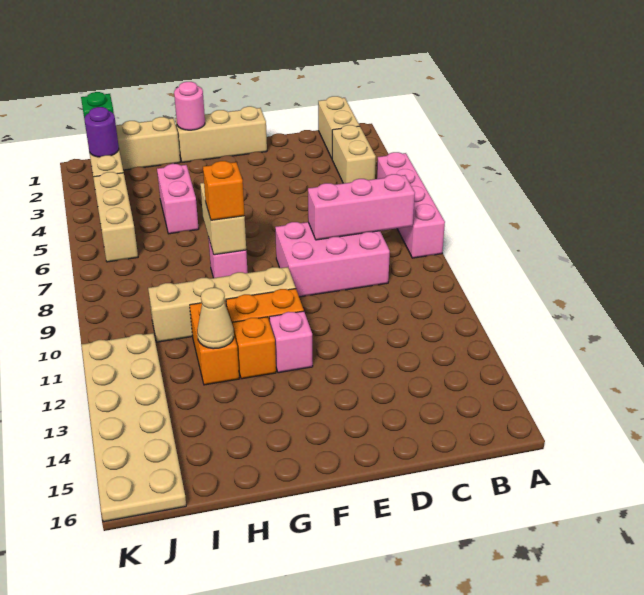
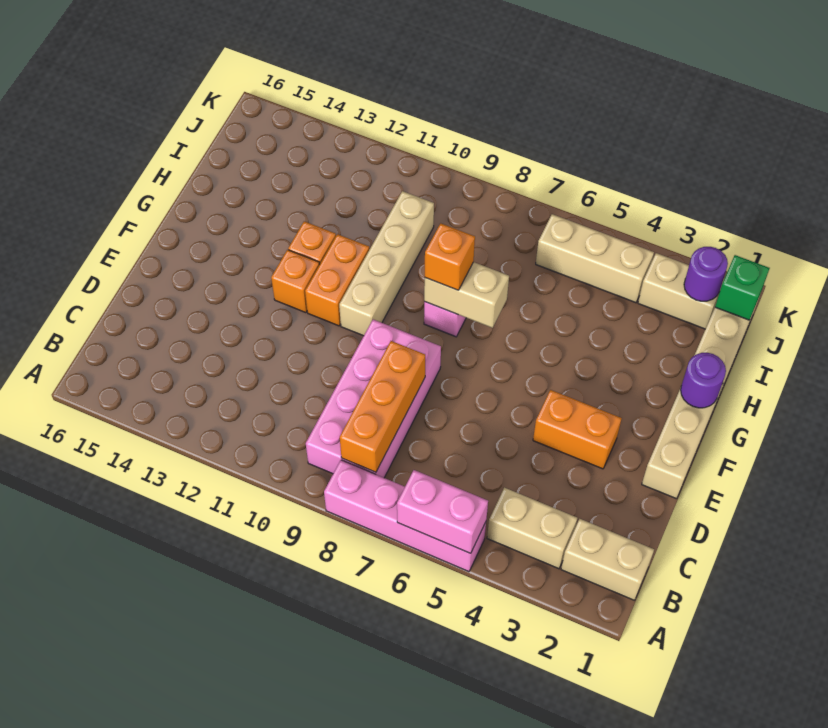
pink 1x3 brick [308,174,415,240] -> orange 1x3 brick [340,341,425,472]
pink 2x3 brick [275,222,390,297] -> pink 2x4 brick [306,319,441,478]
pink 1x1 brick [269,311,313,373] -> orange 1x1 brick [271,250,320,313]
pink 1x1 round brick [174,82,205,130] -> purple 1x1 round brick [681,353,726,408]
pink 1x2 brick [157,164,199,234] -> pink 1x2 brick moved to [397,470,488,553]
orange 1x2 brick [190,302,239,385] -> orange 1x2 brick moved to [533,390,622,469]
tan 1x1 cone [197,288,234,349] -> none
tan 2x6 plate [81,333,186,522] -> none

